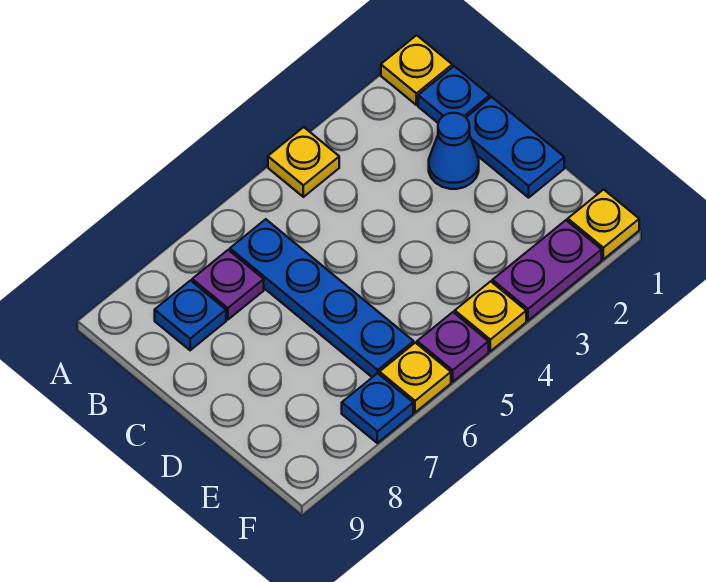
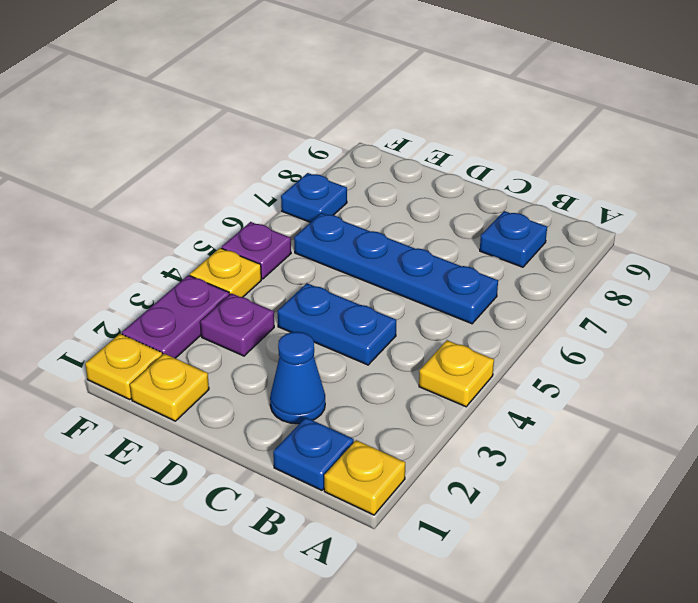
purple 1x1 plate [192,250,264,320] -> purple 1x1 plate moved to [200,293,274,356]
blue 1x2 plate [466,97,564,198] -> blue 1x2 plate moved to [278,283,396,365]
yellow 1x1 plate [379,343,451,412] -> yellow 1x1 plate moved to [130,354,209,421]

